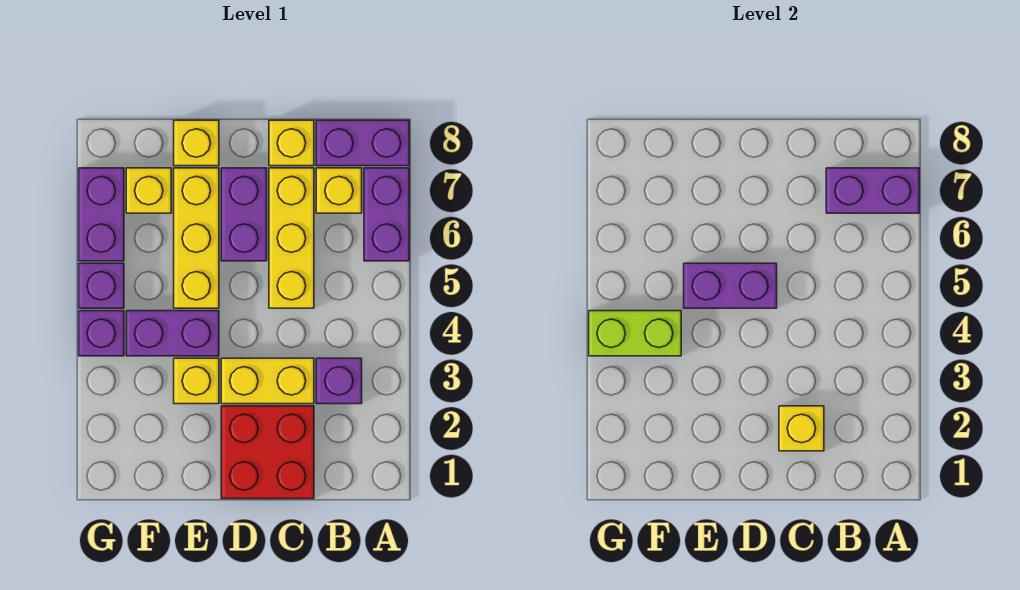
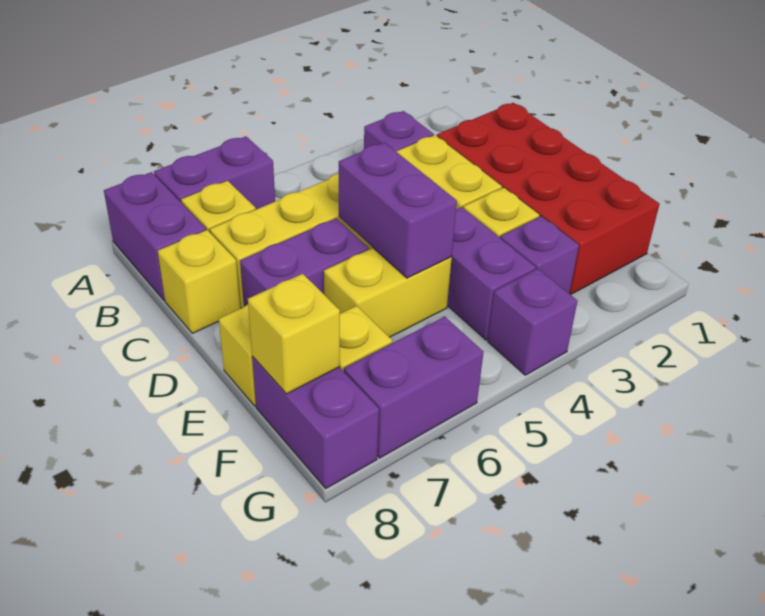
purple 1x2 brick [826,168,919,213] -> purple 1x2 brick moved to [252,357,379,488]
red 2x2 brick [221,406,314,499] -> red 2x4 brick [437,103,659,294]
yellow 1x1 brick [779,406,824,451] -> yellow 1x1 brick moved to [248,274,340,394]
yellow 1x3 brick [174,168,219,308] -> yellow 1x2 brick [324,248,452,337]
lime 1x2 brick [589,311,681,356] -> none
purple 1x1 brick [79,263,124,308] -> purple 1x1 brick moved to [500,216,579,293]

